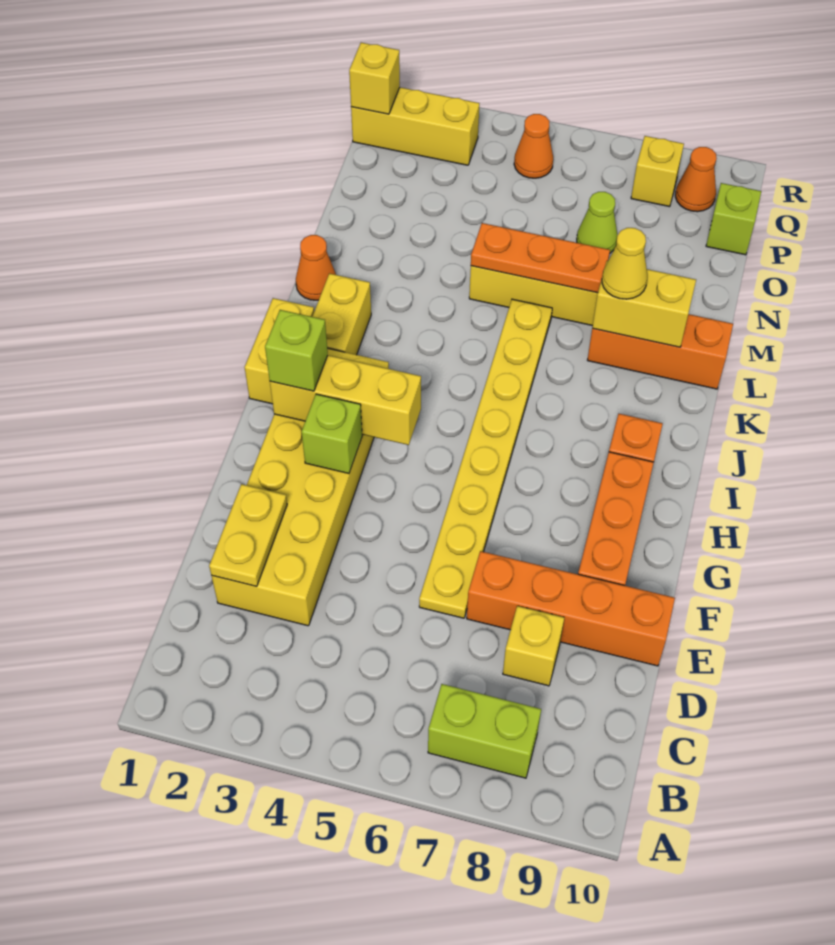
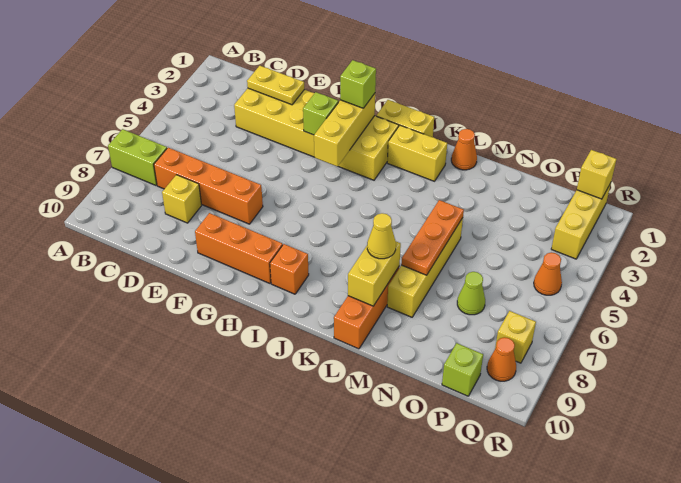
lime 1x2 brick [428,684,541,778] -> lime 1x2 brick turned to [108,129,167,185]
yellow 1x8 plate [419,299,552,618] -> none
orange 1x4 brick [467,551,675,666] -> orange 1x4 brick turned to [154,148,263,224]

